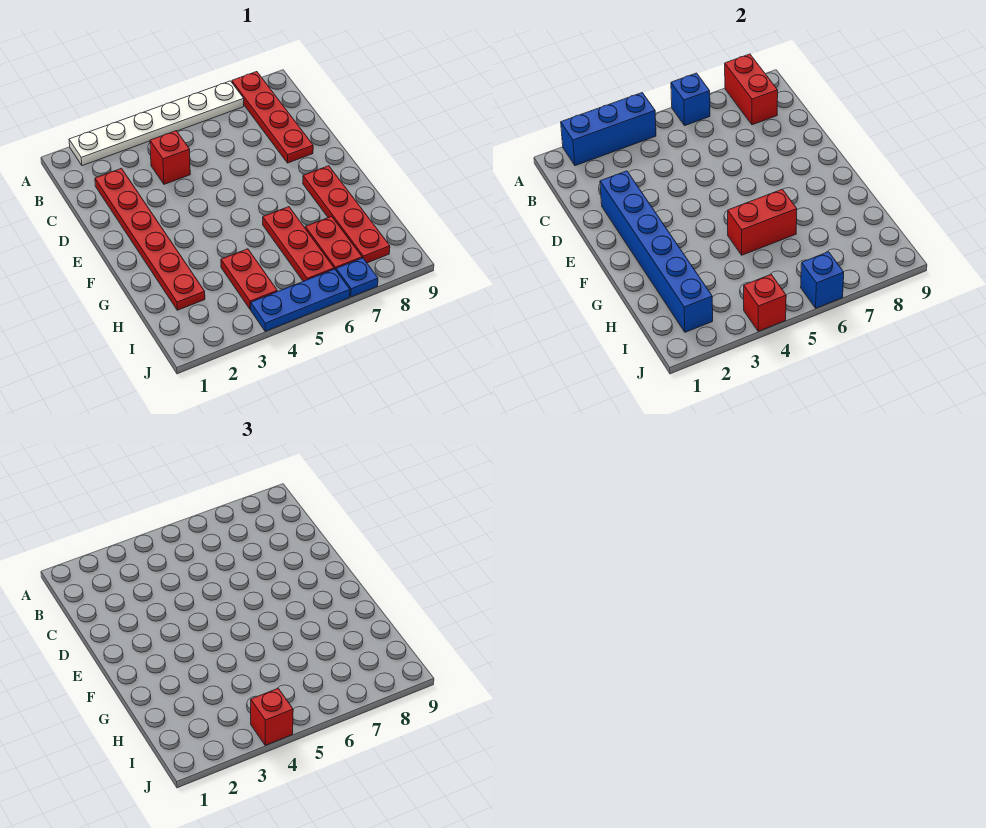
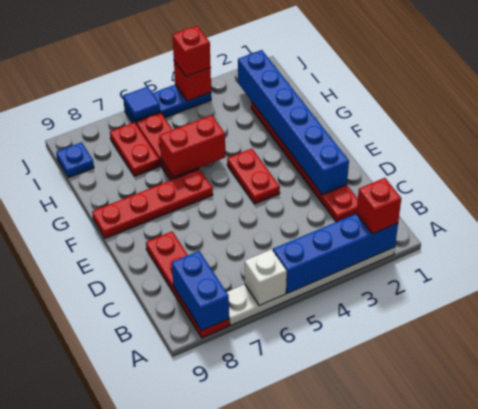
blue 1x3 brick [561,93,656,166] -> blue 1x4 brick [273,214,398,293]
blue 1x1 brick [671,73,710,125] -> white 1x1 brick [245,249,287,306]
red 1x2 brick [725,54,778,125] -> blue 1x2 brick [172,251,229,331]
red 1x1 brick [150,131,190,184] -> red 1x1 brick moved to [357,178,401,234]
red 1x4 plate [303,166,390,263] -> red 1x4 plate turned to [92,169,213,238]
red 1x2 plate [221,249,277,309] -> red 1x2 plate moved to [227,149,280,204]
blue 1x1 brick [801,252,844,308] -> blue 1x1 tile [123,87,160,121]
blue 1x1 plate [336,258,378,297] -> blue 1x1 plate moved to [56,142,94,178]

